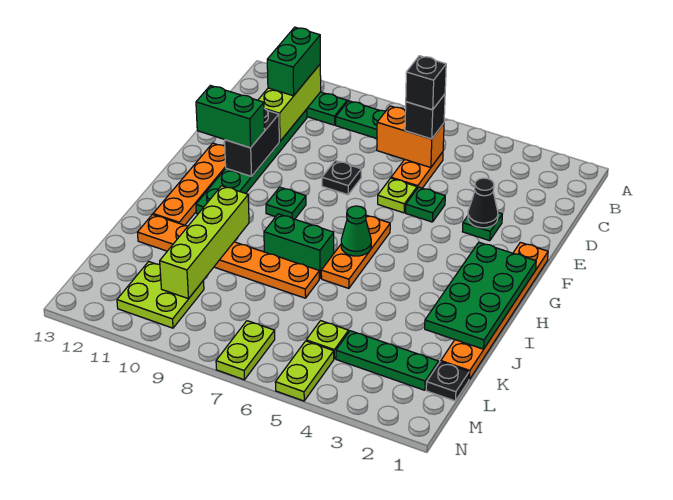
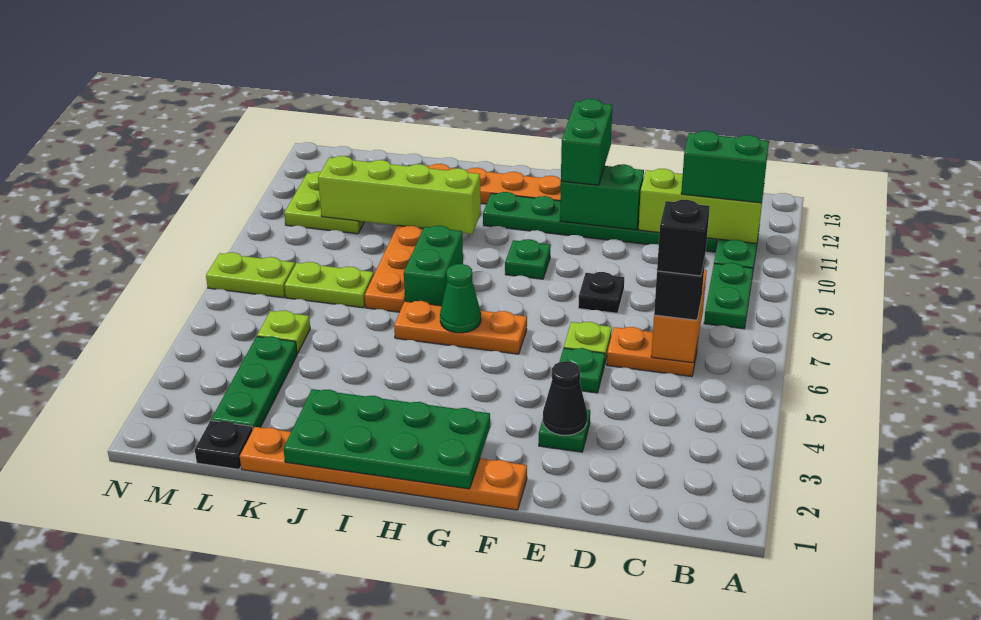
black 1x2 brick [225,109,279,176] -> green 1x2 brick [560,164,644,230]
lime 1x2 plate [275,341,334,401] -> lime 1x2 plate moved to [284,262,374,308]

